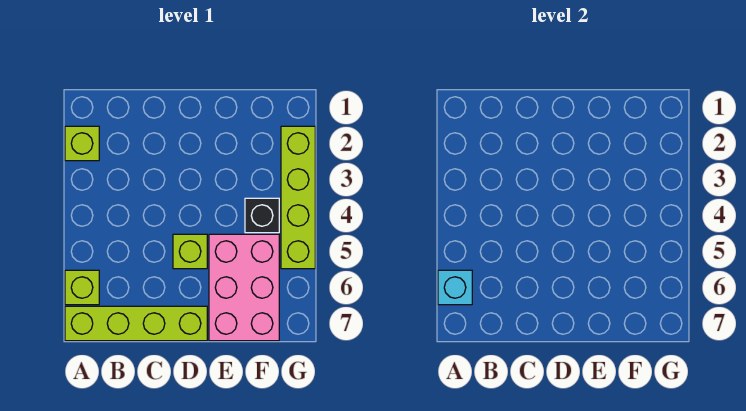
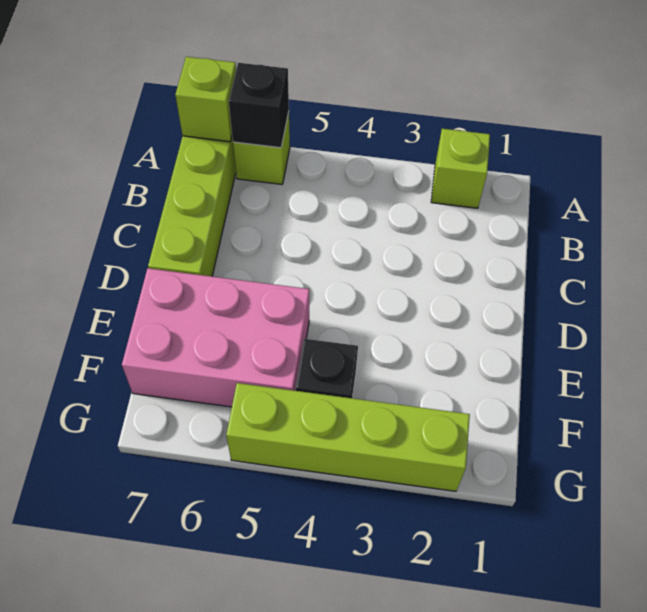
cyan 1x1 brick [438,270,472,305] -> black 1x1 brick [229,63,289,148]
lime 1x1 brick [173,234,207,269] -> lime 1x1 brick moved to [175,57,236,142]

